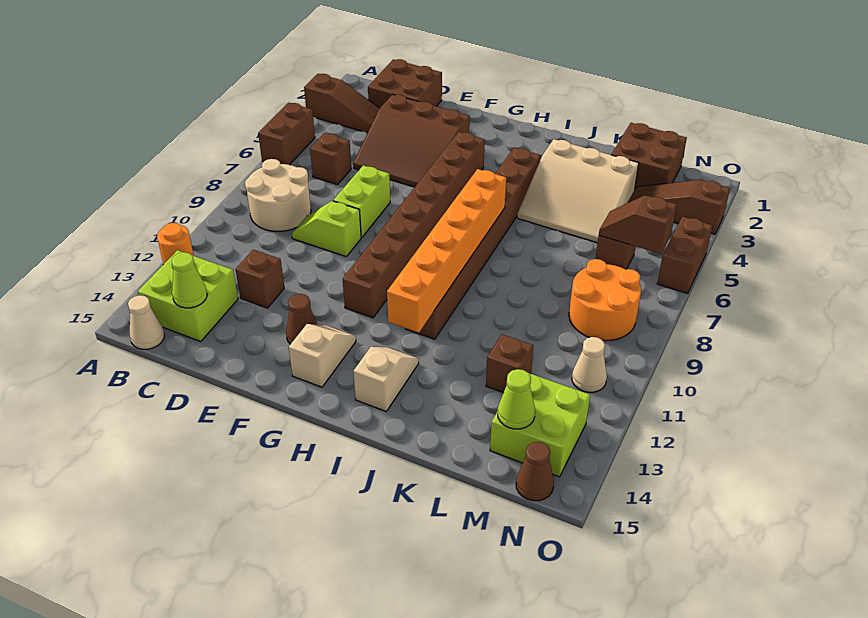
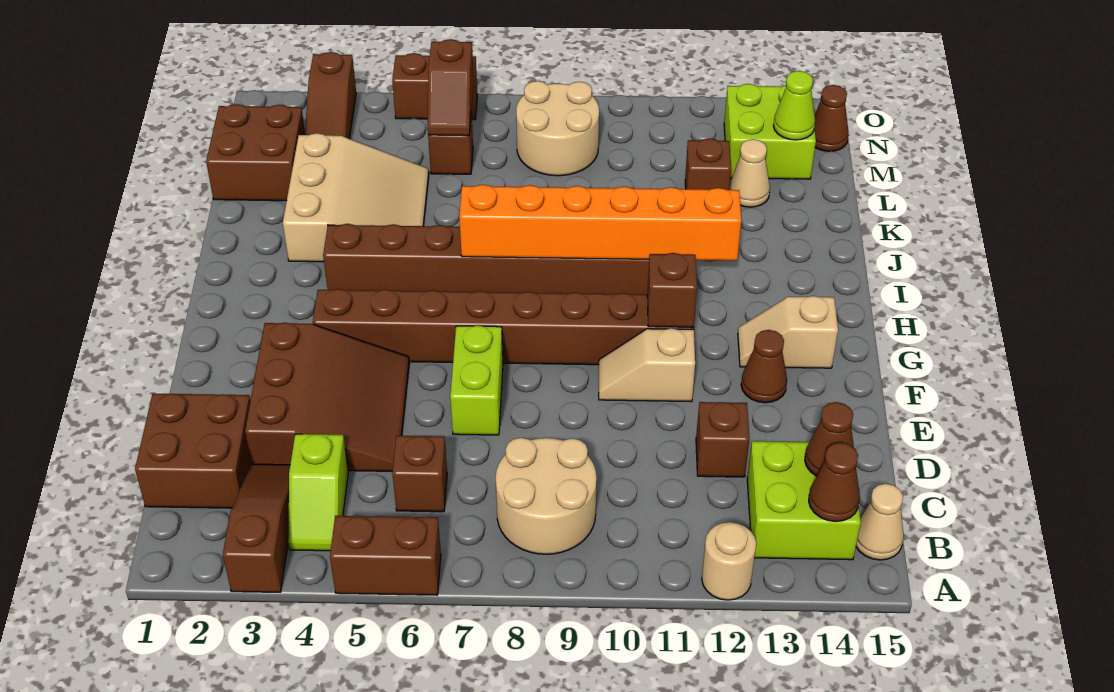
orange 1x1 round brick [157,223,194,265] -> tan 1x1 round brick [702,522,756,600]
none -> brown 1x1 cone [809,443,860,522]
lime 1x1 cone [171,252,207,308] -> brown 1x1 cone [805,402,854,476]
lime 1x2 slope [292,201,361,257] -> lime 1x2 slope moved to [288,434,348,551]
lime 1x2 brick [333,165,390,238] -> lime 1x2 brick turned to [450,325,503,435]
none -> brown 1x1 brick [647,253,697,327]
tan 1x2 slope [353,347,419,412] -> tan 1x2 slope moved to [599,328,695,402]
orange 2x2 round brick [569,259,641,341] -> tan 2x2 round brick [516,81,599,176]
tan 1x1 cone [572,337,607,392] -> tan 1x1 cone moved to [729,139,770,207]

